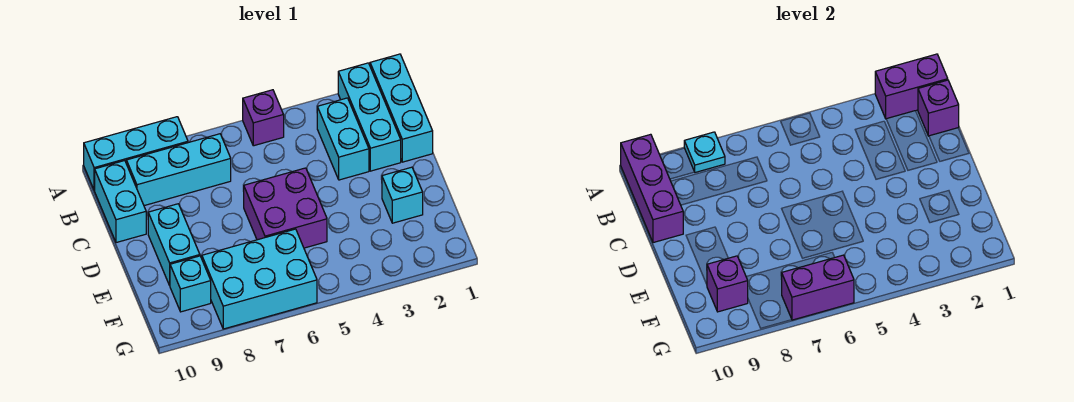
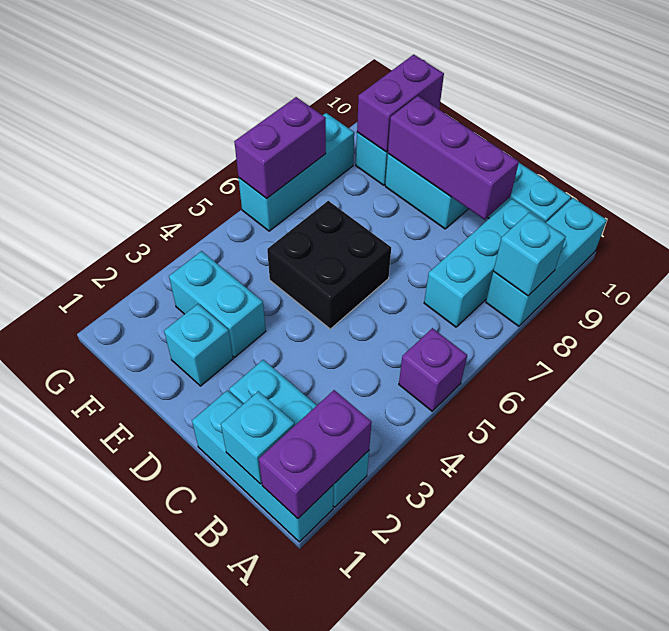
cyan 1x1 plate [684,132,725,172] -> cyan 1x1 brick [493,212,566,296]
purple 1x3 brick [621,134,683,243] -> purple 1x3 brick moved to [388,96,519,220]
purple 1x1 brick [918,80,959,136] -> cyan 1x1 brick [221,391,295,484]
cyan 1x2 brick [317,98,369,180] -> cyan 1x2 brick moved to [169,251,266,357]
purple 2x2 brick [243,168,327,248] -> black 2x2 brick [267,201,391,329]
cyan 2x3 brick [202,229,317,329] -> cyan 1x3 brick [239,113,354,231]
purple 1x1 brick [707,256,748,312] -> purple 1x2 brick [357,55,444,152]

